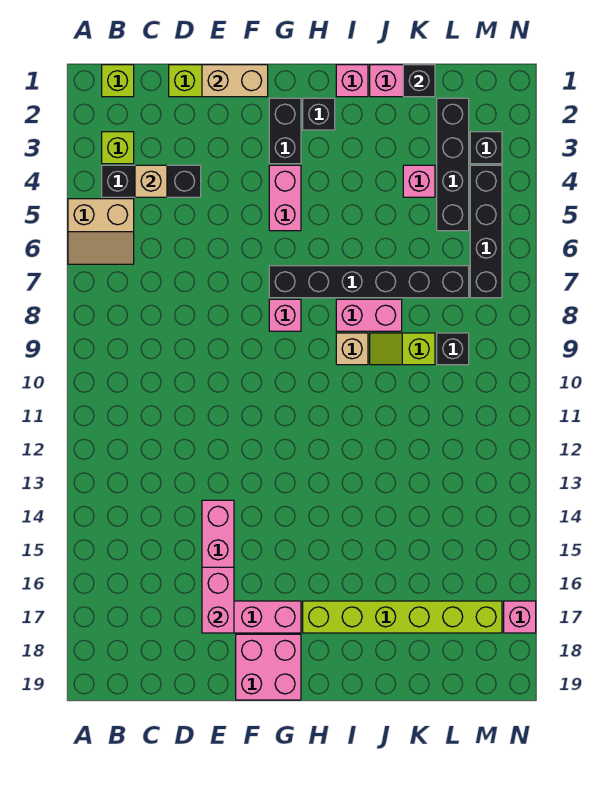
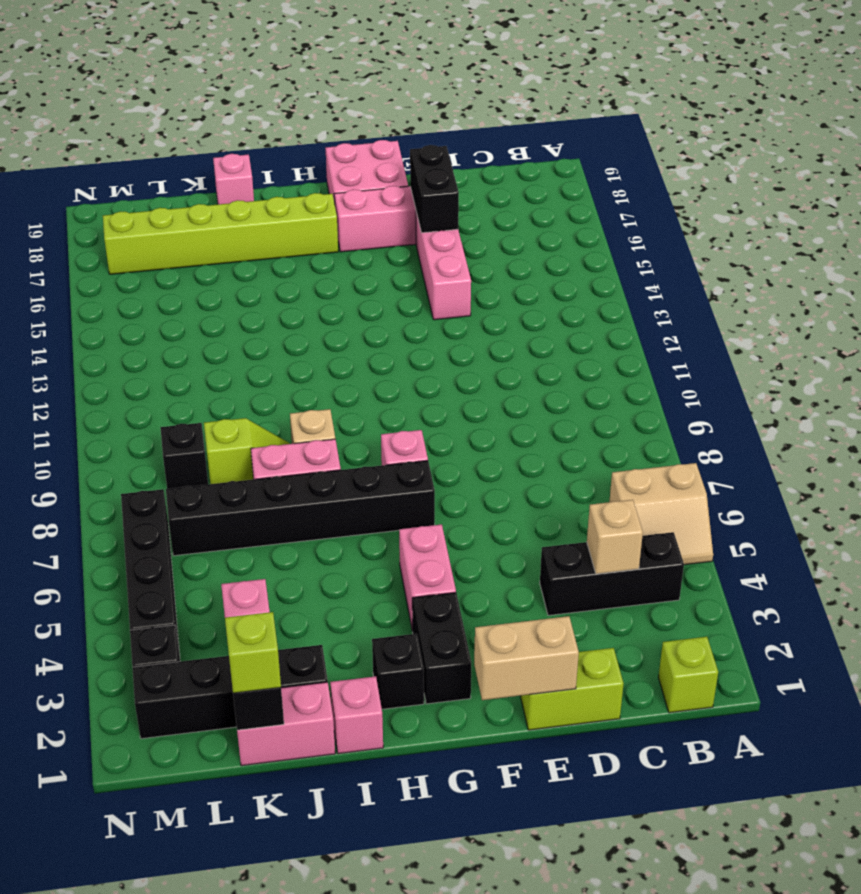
tan 2x2 slope [68,199,134,264] -> tan 2x2 slope turned to [609,463,713,565]
lime 1x1 brick [102,132,134,164] -> lime 1x1 brick moved to [225,612,281,693]
pink 1x2 brick [202,567,234,633] -> black 1x2 brick [410,145,459,233]
black 1x4 brick [437,98,469,231] -> black 1x4 brick turned to [132,645,328,739]
pink 1x1 brick [504,601,536,633] -> pink 1x1 brick moved to [213,154,254,204]

